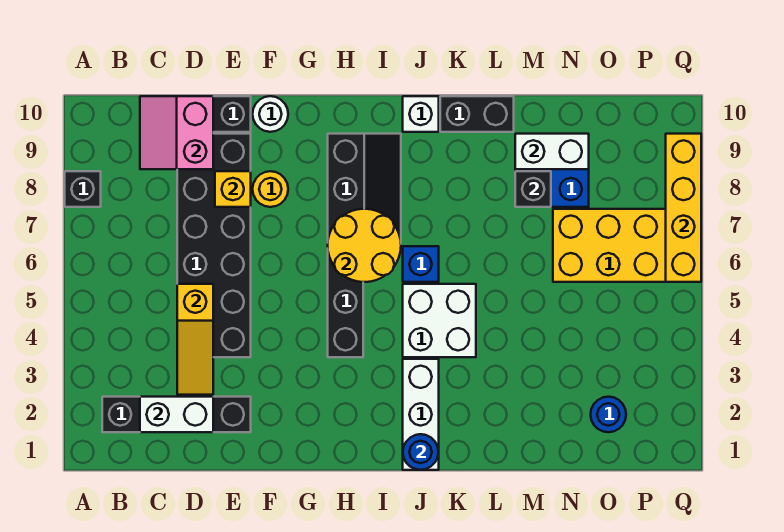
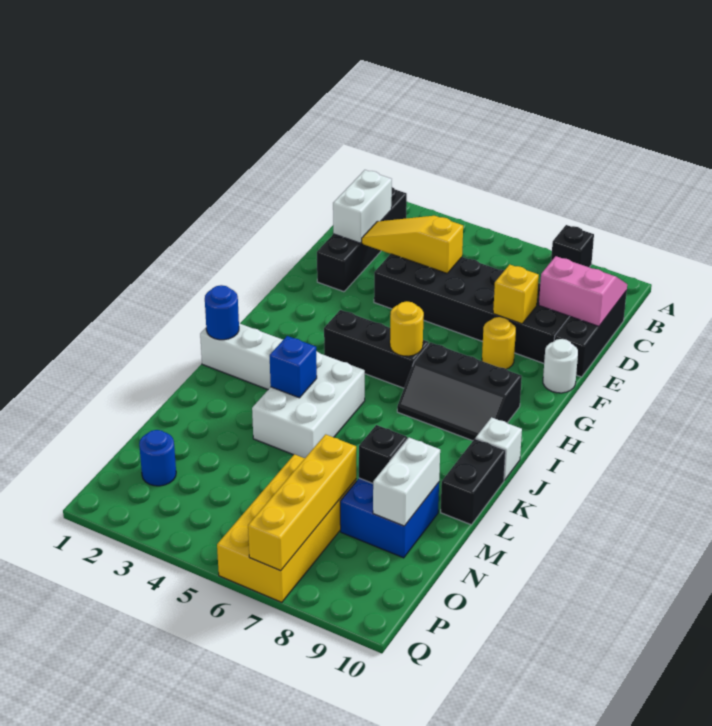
yellow 2x2 round brick [328,209,401,282] -> yellow 1x1 round brick [390,301,424,356]
white 2x2 brick [403,284,476,357] -> white 2x3 brick [252,351,365,458]
blue 1x1 brick [403,246,439,282] -> blue 1x1 brick moved to [270,336,317,398]
yellow 1x4 brick [666,134,701,282] -> yellow 1x4 brick turned to [248,434,356,571]

